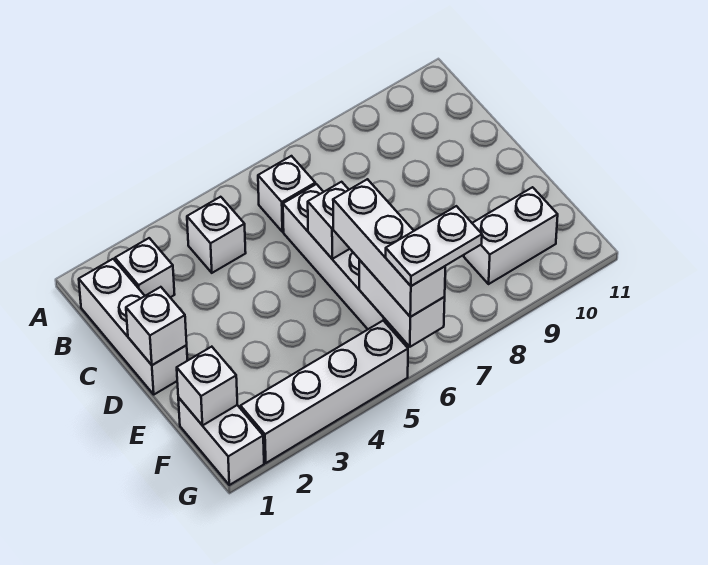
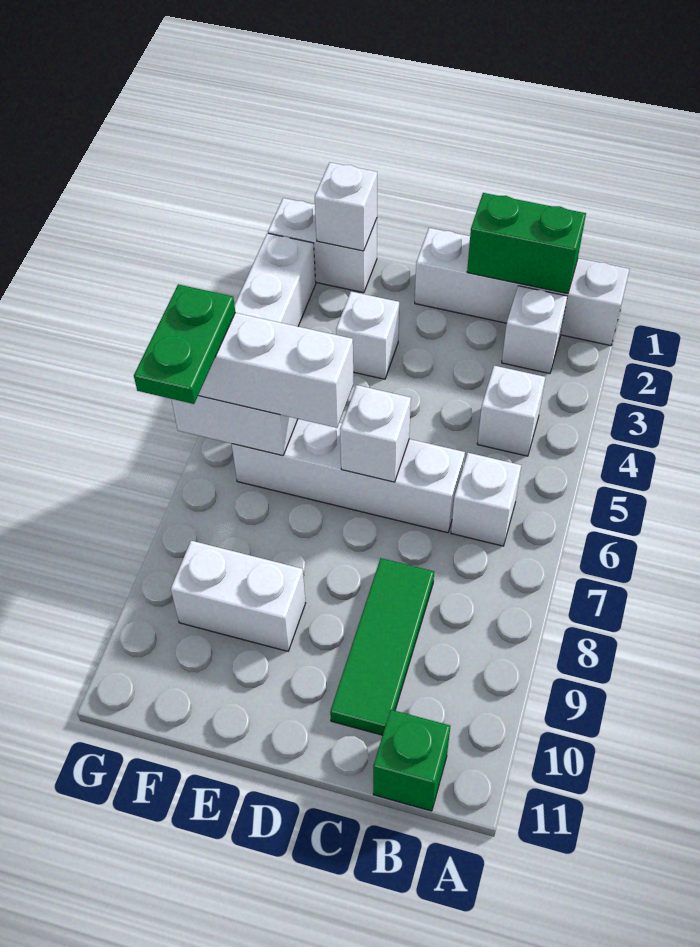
white 1x3 brick [79,259,187,394] -> white 1x4 brick [415,228,630,346]
none -> green 1x2 brick [467,193,586,294]
none -> green 1x1 brick [373,710,450,811]
none -> green 1x3 tile [330,558,434,735]
white 1x1 brick [126,287,187,365] -> white 1x1 brick moved to [336,292,399,379]
white 1x2 brick [464,187,558,284] -> white 1x2 brick turned to [171,541,306,651]
white 1x2 plate [386,206,482,286] -> green 1x2 plate [134,284,235,404]

